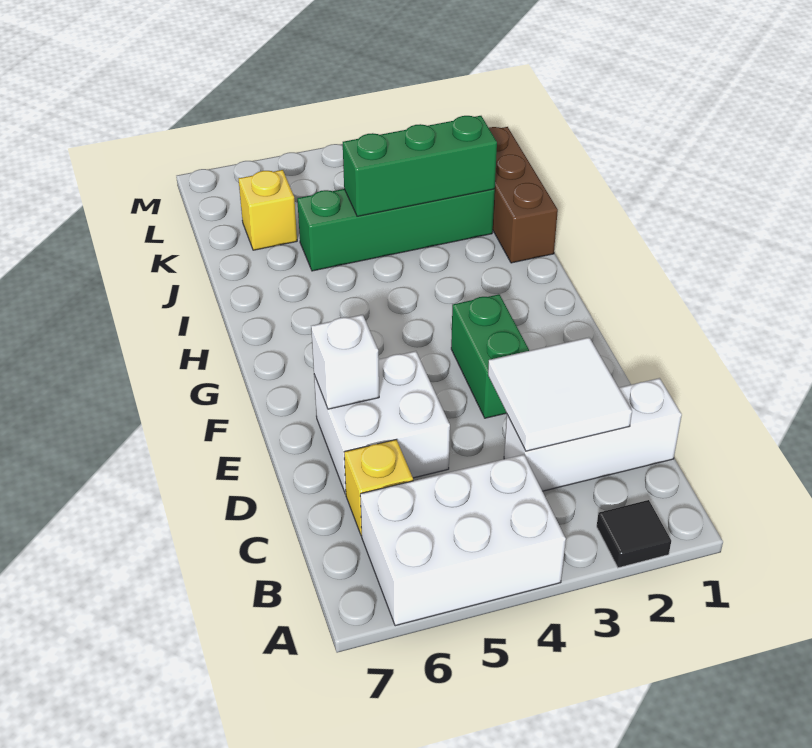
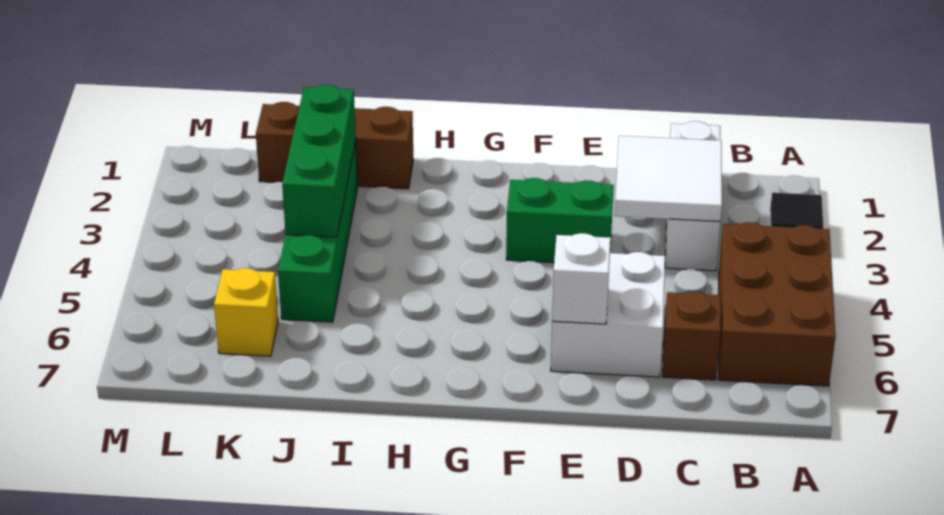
white 2x3 brick [360,455,566,626] -> brown 2x3 brick [719,222,836,386]
yellow 1x1 brick [344,440,413,536] -> brown 1x1 brick [663,291,721,380]

